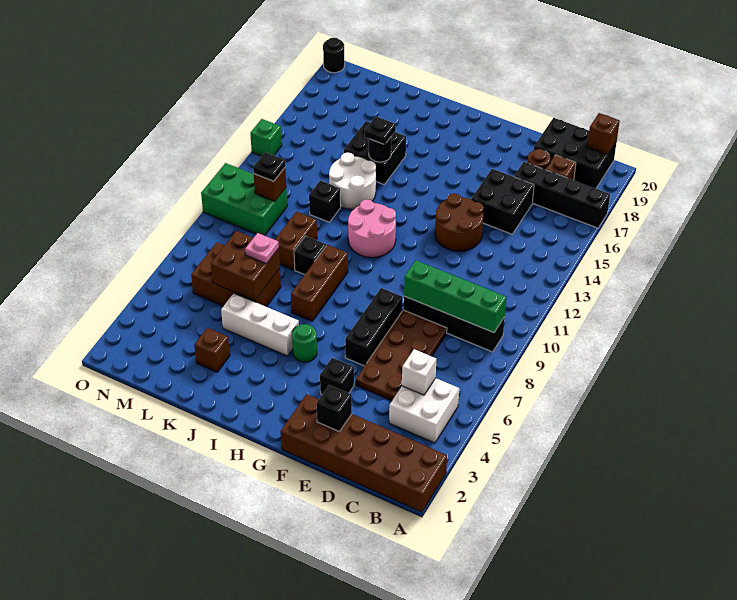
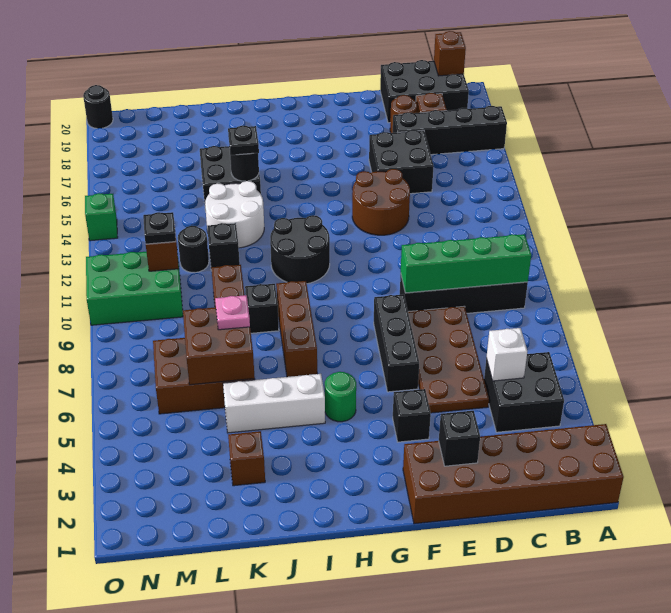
white 2x2 brick [389,378,459,443] -> black 2x2 brick [484,352,564,432]
pink 2x2 round brick [348,200,396,258] -> black 2x2 round brick [270,215,330,284]
none -> black 1x1 round brick [178,226,209,273]

